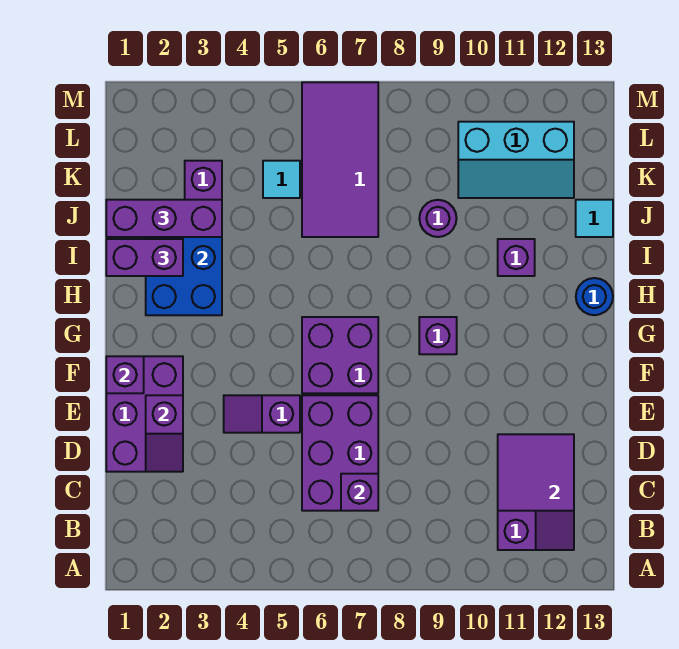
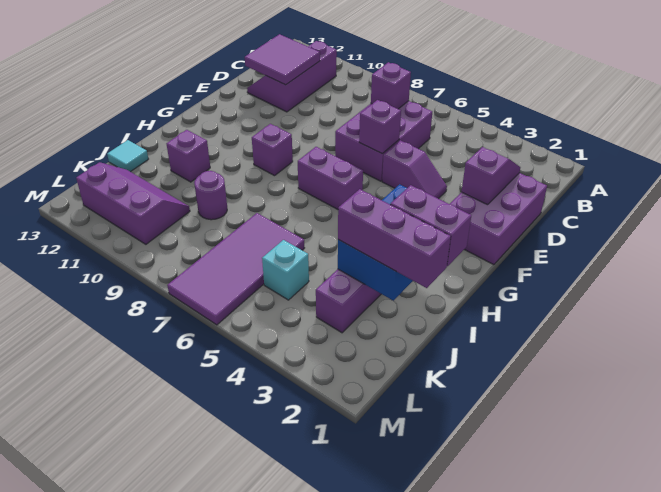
purple 1x1 brick [106,356,144,393] -> purple 1x1 brick moved to [359,100,401,154]
purple 2x2 brick [302,317,378,393] -> purple 1x2 brick [298,147,363,209]
blue 1x1 round brick [576,278,613,315] -> none
cyan 1x1 tile [263,161,300,198] -> cyan 1x1 brick [262,240,309,300]
cyan 2x3 slope [458,122,574,198] -> purple 2x3 slope [76,162,190,244]

